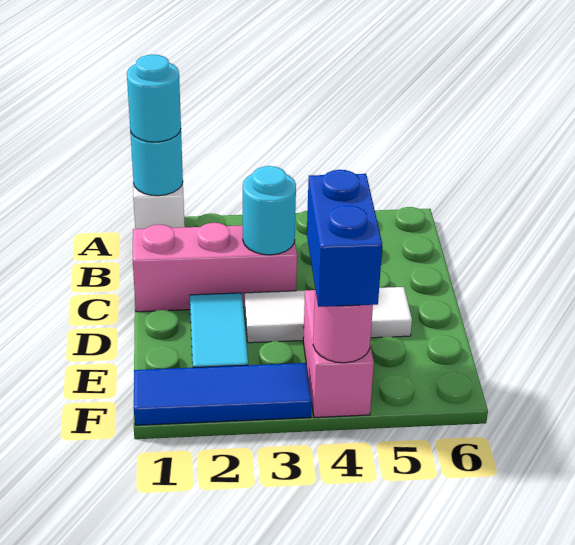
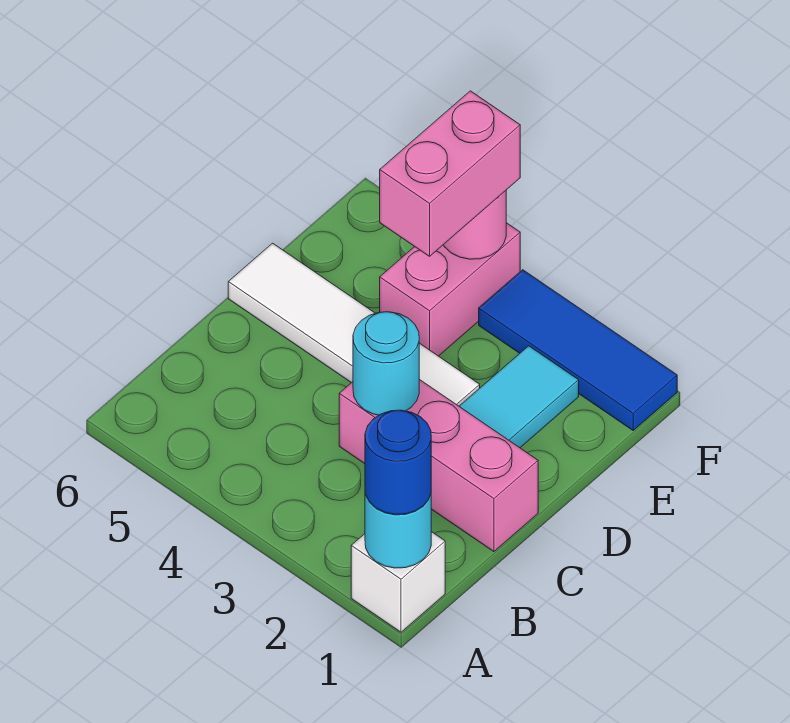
cyan 1x1 round brick [127,55,181,142] -> blue 1x1 round brick [365,410,431,514]
white 1x3 tile [245,287,412,343] -> white 1x4 tile [228,243,480,406]
blue 1x2 brick [307,170,382,307] -> pink 1x2 brick [380,91,520,256]

